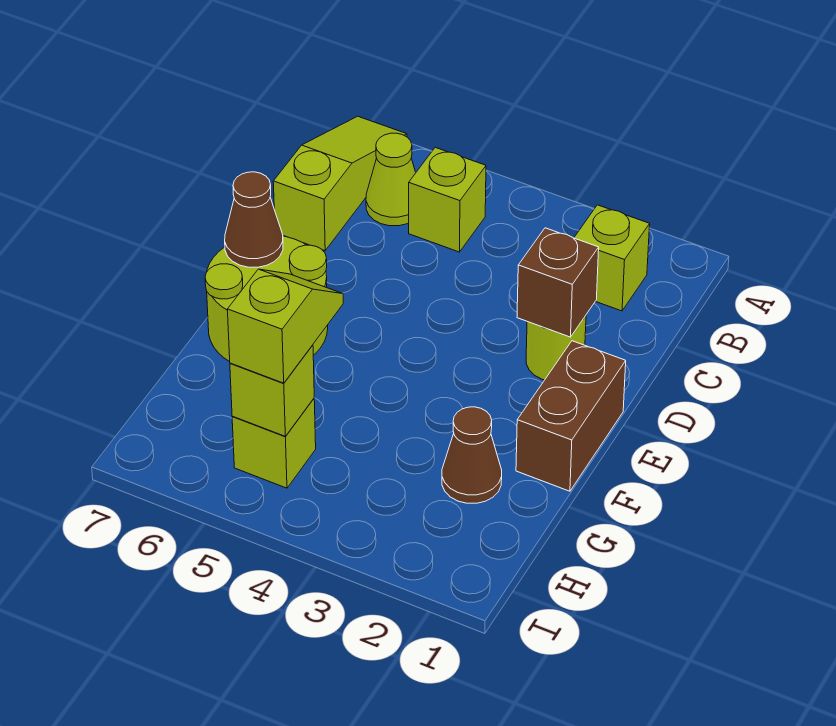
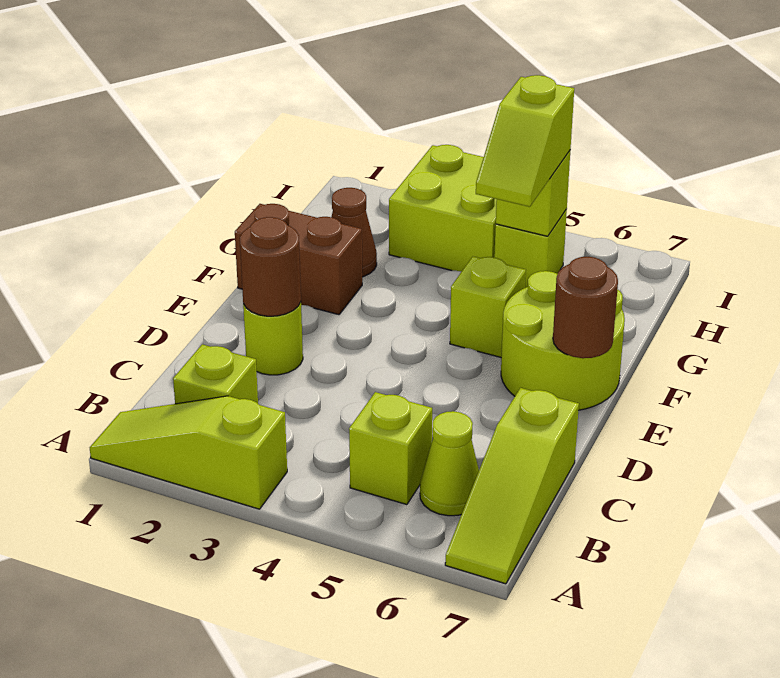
none -> lime 1x3 slope [90,396,287,509]
brown 1x1 brick [517,228,599,337] -> brown 1x1 round brick [240,217,301,316]
brown 1x2 brick [516,341,626,491] -> brown 1x2 brick turned to [235,204,362,315]
brown 1x1 cone [225,172,283,267] -> brown 1x1 round brick [553,257,618,358]
none -> lime 1x1 brick [450,256,526,357]
none -> lime 2x2 brick [389,145,497,272]

